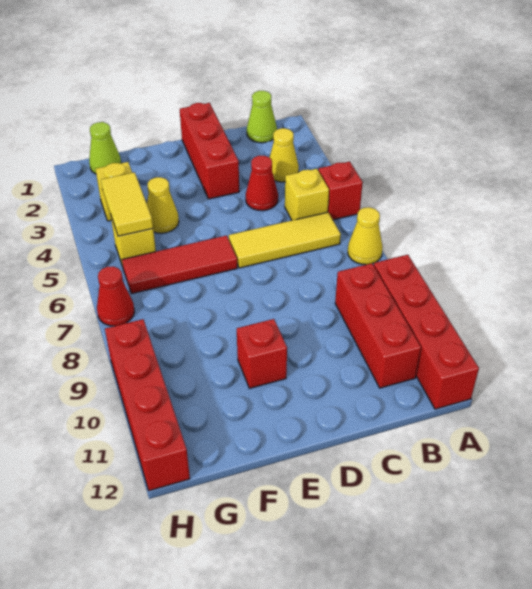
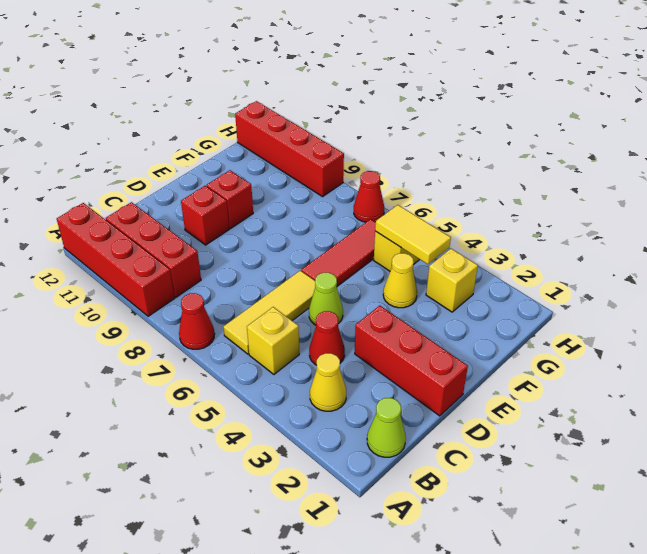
red 1x1 brick [319,162,363,220] -> red 1x1 brick moved to [181,186,229,245]
yellow 1x1 cone [348,207,383,265] -> red 1x1 cone [179,293,215,349]
lime 1x1 cone [89,122,121,174] -> lime 1x1 cone moved to [309,273,343,325]

